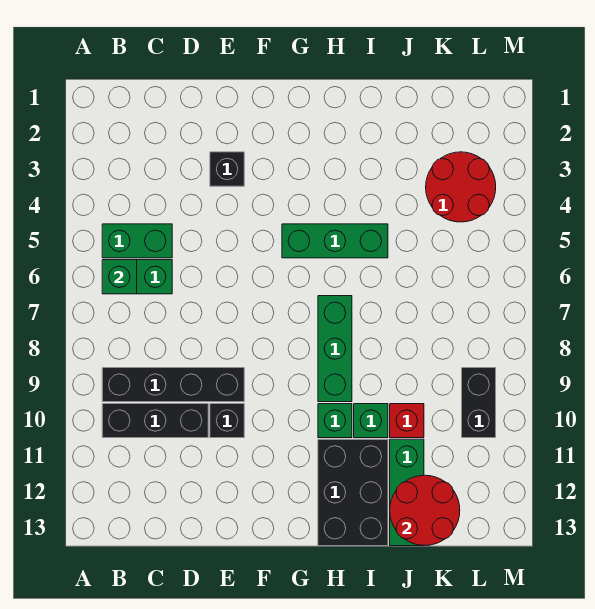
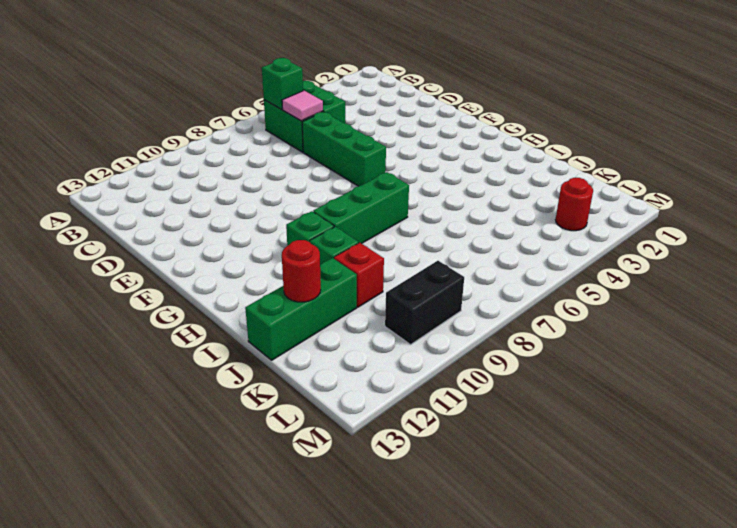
black 1x4 brick [102,368,244,402] -> none
black 1x3 brick [102,404,208,438] -> none
none -> pink 1x1 tile [282,91,323,121]
black 1x1 brick [210,152,244,186] -> none
black 1x1 brick [210,404,244,438] -> none
green 1x3 brick [282,224,388,258] -> green 1x3 brick moved to [302,112,386,186]
black 2x3 brick [318,439,388,546] -> none
red 2x2 round brick [390,475,460,545] -> red 1x1 round brick [282,240,321,302]
red 2x2 round brick [426,152,496,222] -> red 1x1 round brick [556,177,593,231]

